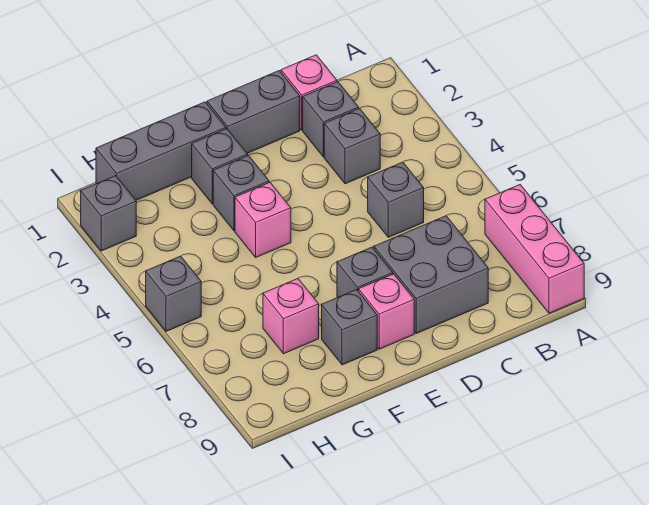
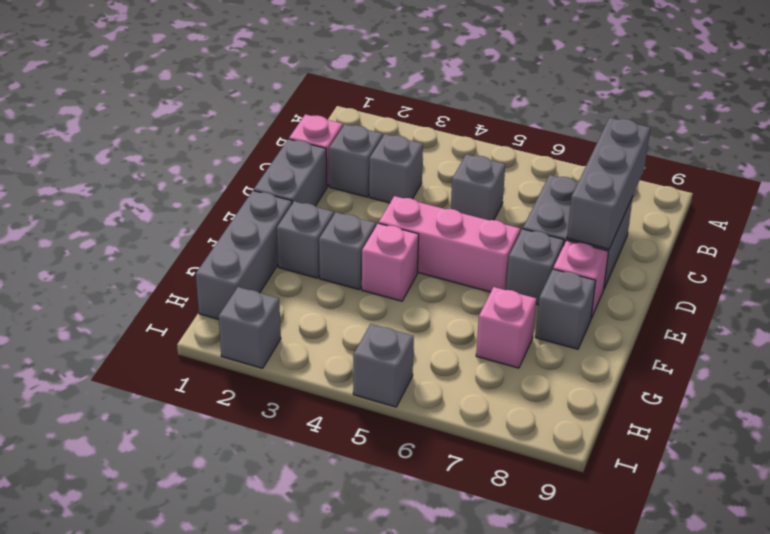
pink 1x3 brick [485,185,584,313] -> pink 1x3 brick moved to [379,196,520,292]
none -> grey 1x3 brick [567,118,650,249]

